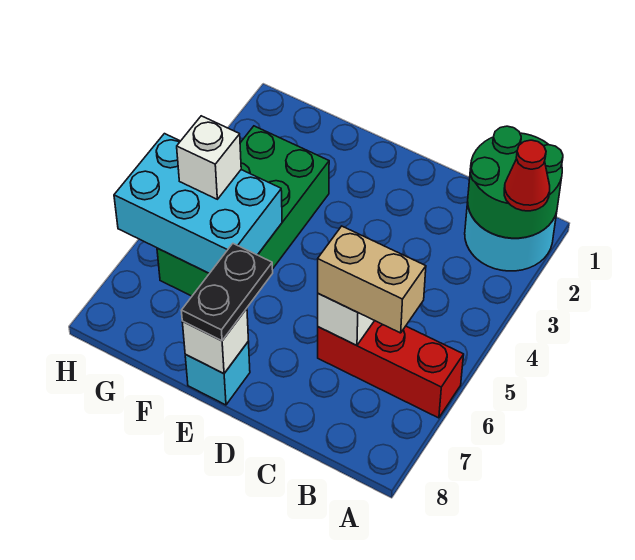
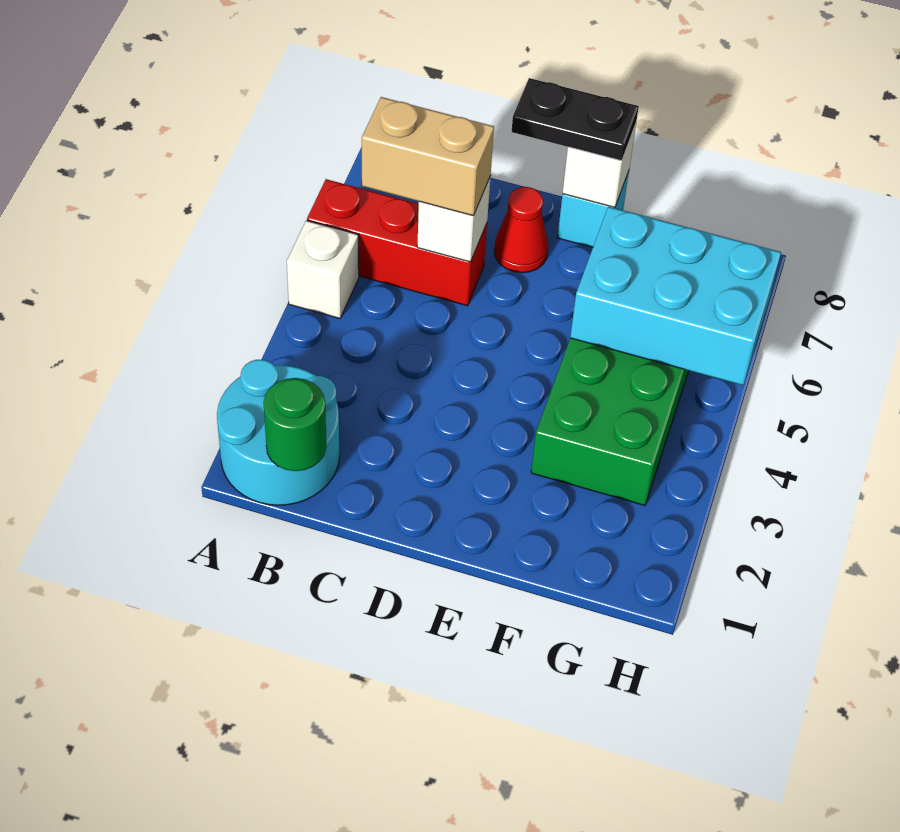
green 2x2 round brick [468,126,563,238] -> green 1x1 round brick [263,378,326,471]
red 1x1 cone [504,140,550,211] -> red 1x1 cone moved to [494,187,548,273]
black 1x2 plate [181,244,273,341] -> black 1x2 plate turned to [512,78,639,161]
white 1x1 brick [177,116,241,199] -> white 1x1 brick moved to [287,221,359,318]

